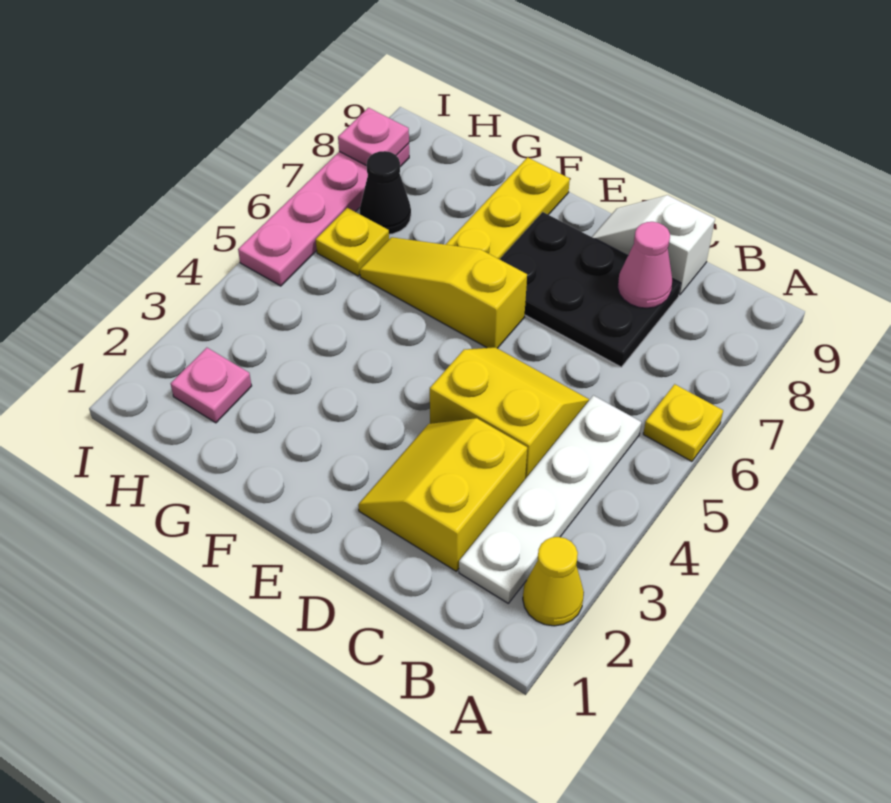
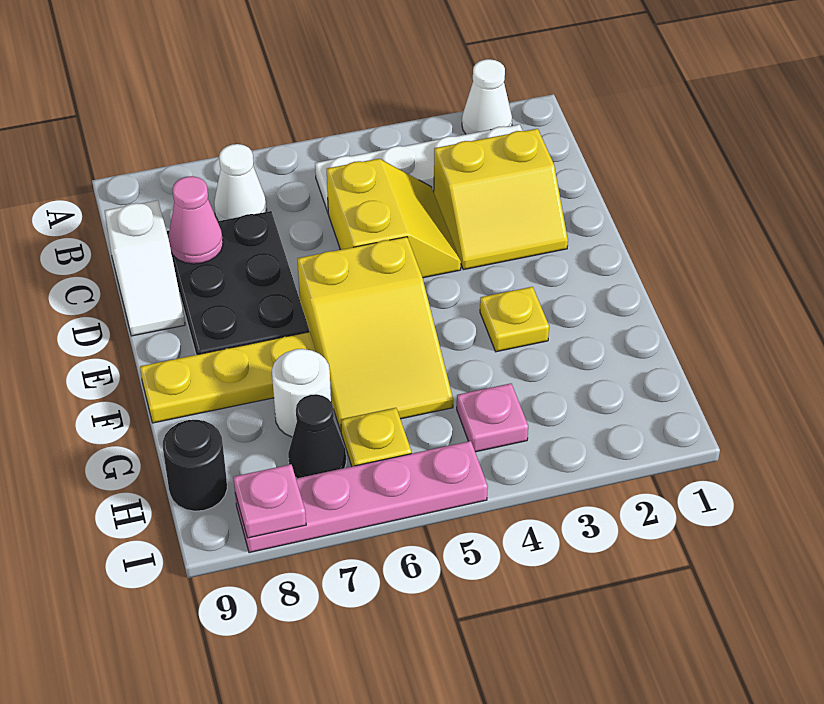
yellow 1x1 cone [523,537,584,626] -> white 1x1 cone [462,59,512,134]
yellow 1x1 plate [643,384,723,461] -> yellow 1x1 plate moved to [480,287,549,352]
none -> white 1x1 cone [214,144,267,221]
yellow 2x2 slope [430,347,590,479] -> yellow 2x2 slope turned to [327,159,461,278]
yellow 1x3 slope [360,237,527,348] -> yellow 2x3 slope [298,237,453,431]
none -> white 1x1 round brick [272,349,331,437]
pink 1x1 plate [171,348,252,423] -> pink 1x1 plate moved to [457,383,528,452]
none -> black 1x1 round brick [163,420,227,511]

